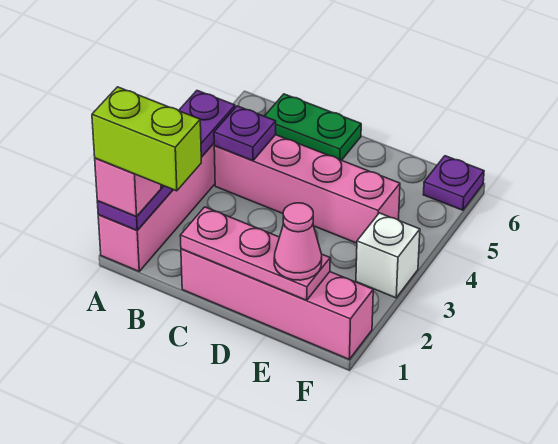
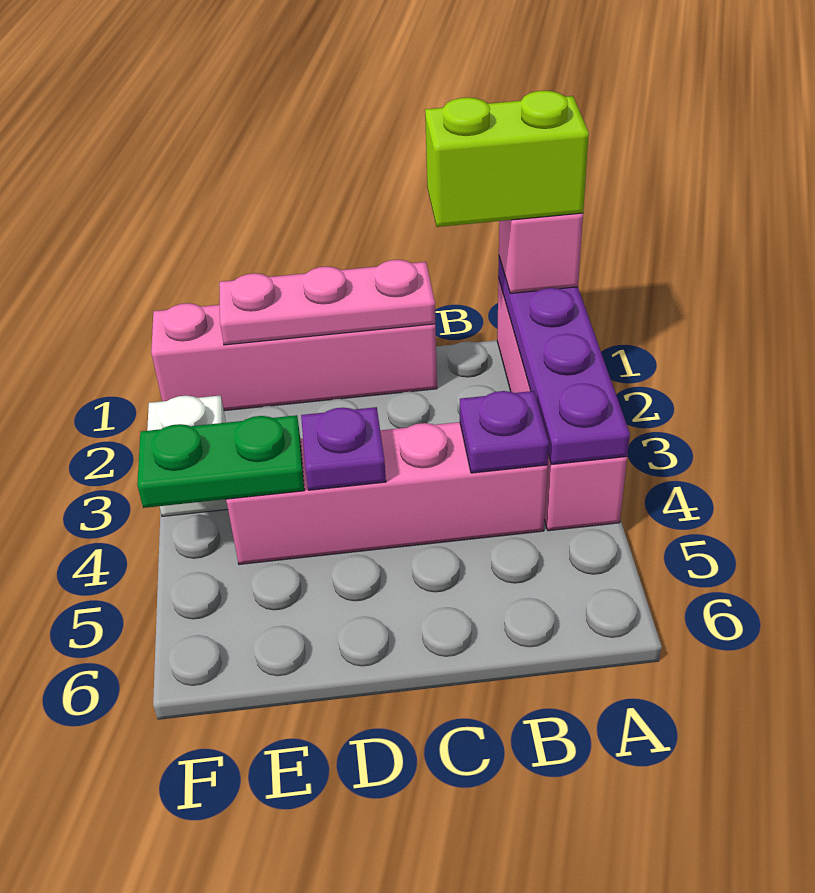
green 1x2 plate [265,94,361,160] -> green 1x2 plate moved to [137,415,304,508]
pink 1x1 cone [274,203,322,280] -> none
purple 1x1 plate [423,156,484,210] -> purple 1x1 plate moved to [301,407,386,490]

